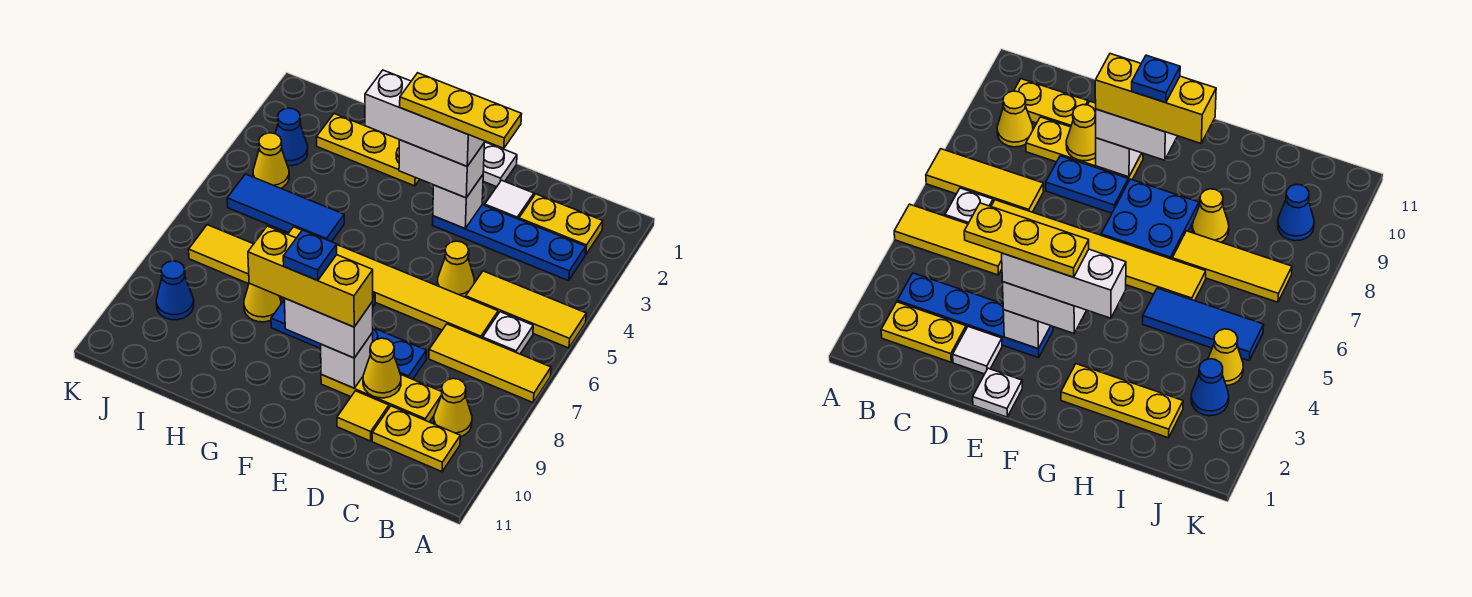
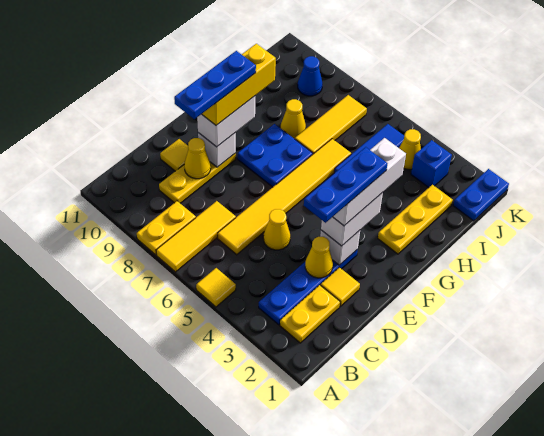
yellow 1x3 tile [466,271,586,348] -> yellow 1x1 tile [196,268,236,307]
white 1x1 plate [483,312,533,354] -> none
yellow 1x1 cone [434,378,472,437] -> yellow 1x1 cone moved to [305,237,333,278]
yellow 1x2 plate [372,406,460,472] -> yellow 1x2 plate moved to [137,201,196,255]
white 1x1 tile [485,180,534,219] -> yellow 1x1 tile [321,267,360,306]
yellow 1x3 plate [400,73,522,148] -> blue 1x3 plate [304,147,387,223]
blue 1x2 plate [372,328,427,379] -> blue 1x2 plate moved to [453,169,509,221]
white 1x1 plate [483,142,517,187] -> none
blue 1x1 plate [283,230,337,281] -> blue 1x3 plate [174,51,256,119]
blue 1x1 cone [275,108,308,166] -> blue 1x1 brick [411,140,452,188]

